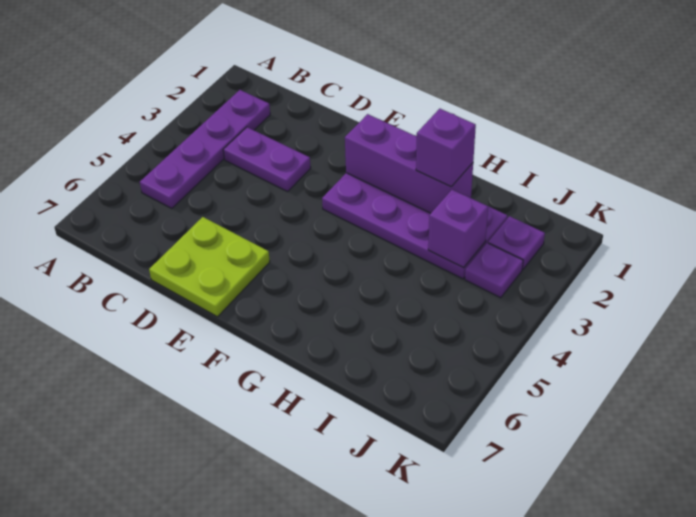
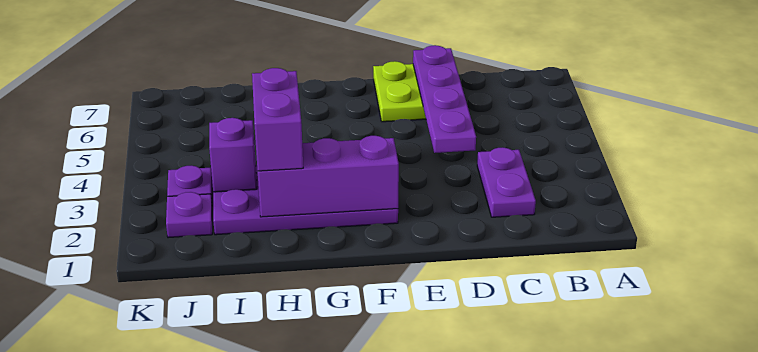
purple 1x4 plate [140,90,270,209] -> purple 1x4 plate moved to [413,45,476,153]
purple 1x2 plate [223,127,311,191] -> purple 1x2 plate turned to [477,147,536,217]
purple 1x1 brick [416,109,476,187] -> purple 1x2 brick [252,68,303,171]

